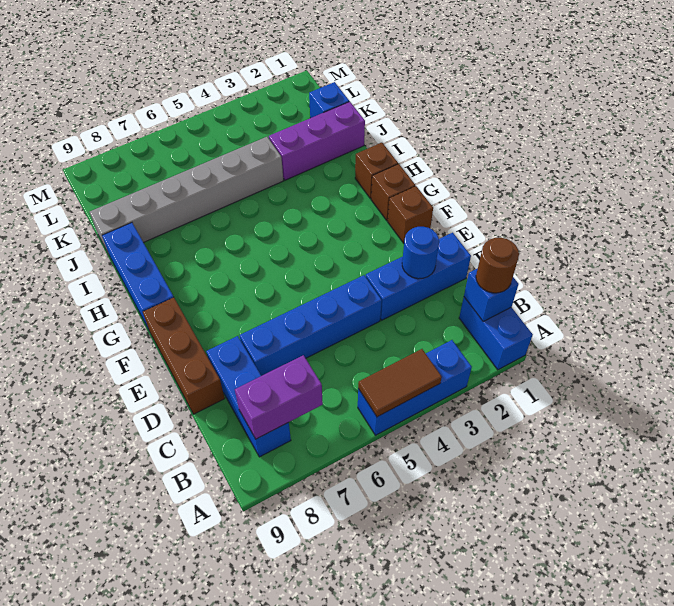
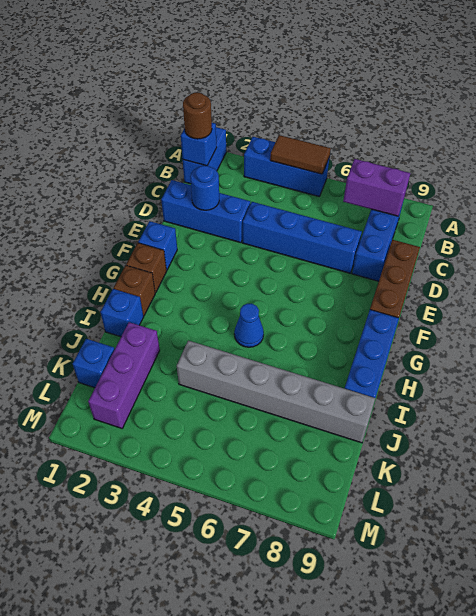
brown 1x1 brick [388,186,433,243] -> blue 1x1 brick [138,221,177,270]
none -> blue 1x1 cone [234,304,264,347]
none -> blue 1x1 brick [101,289,143,337]
purple 1x3 brick [269,102,365,180] -> purple 1x3 brick turned to [88,322,160,428]

